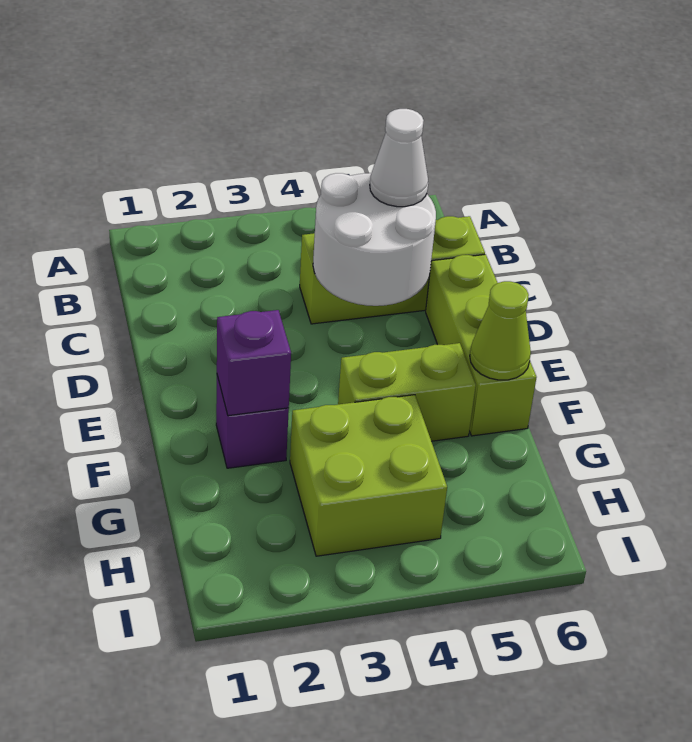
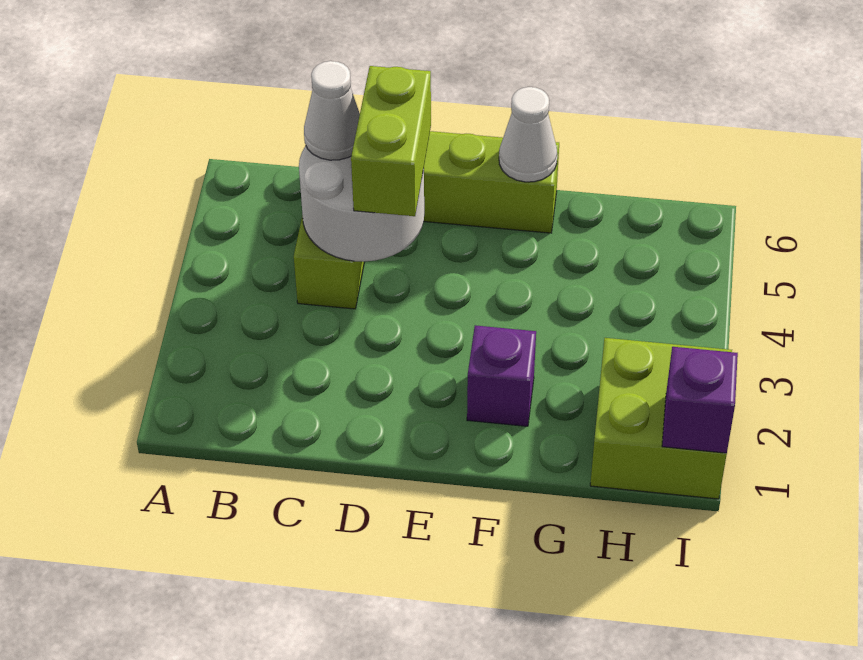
purple 1x1 brick [217,310,291,416] -> purple 1x1 brick moved to [662,347,738,453]
lime 1x2 brick [338,343,476,441] -> lime 1x2 brick moved to [351,66,431,216]
lime 1x1 cone [470,281,531,380] -> white 1x1 cone [499,87,557,182]
lime 2x2 brick [290,395,447,556] -> lime 2x2 brick moved to [590,338,732,499]

